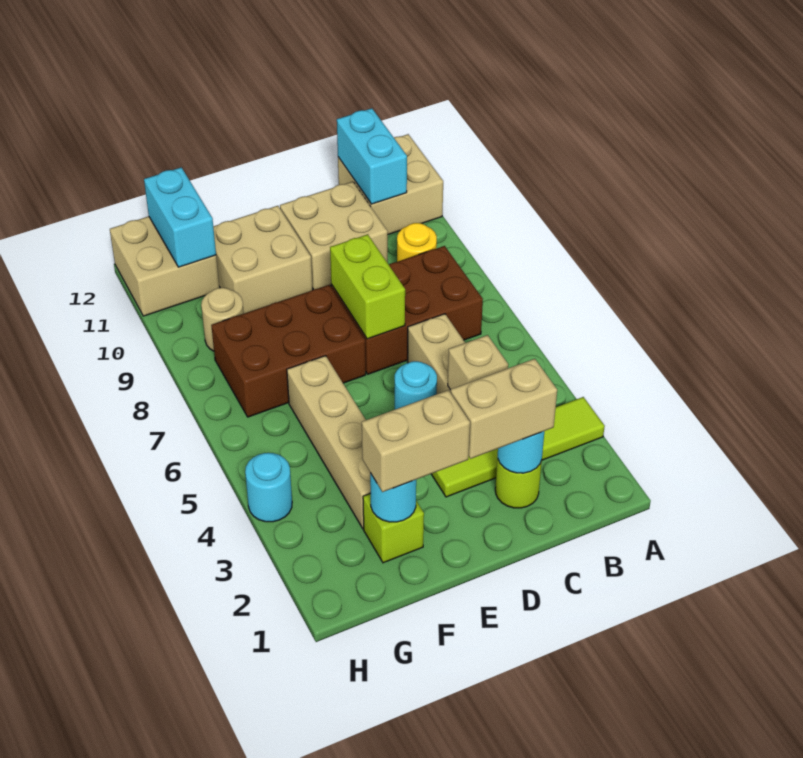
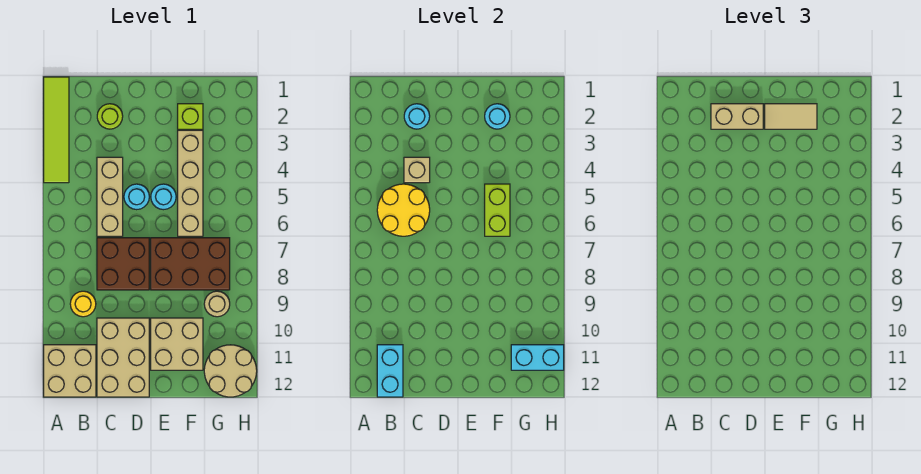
lime 1x4 tile [431,397,605,497] -> lime 1x4 tile turned to [44,77,69,183]
none -> yellow 2x2 round brick [377,184,430,236]
brown 2x3 brick [331,246,483,374] -> brown 2x2 brick [97,238,149,290]
tan 2x2 brick [280,182,388,290] -> tan 2x3 brick [97,318,149,397]
lime 1x2 brick [330,234,405,339] -> lime 1x2 brick moved to [485,184,510,236]
tan 1x2 brick [362,390,470,492] -> tan 1x2 tile [765,104,817,129]
tan 2x2 brick [110,216,219,316] -> tan 2x2 round brick [204,345,257,397]
cyan 1x2 brick [144,167,216,267] -> cyan 1x2 brick turned to [511,345,564,370]
cyan 1x1 round brick [245,453,292,522] -> cyan 1x1 round brick moved to [151,184,176,210]

